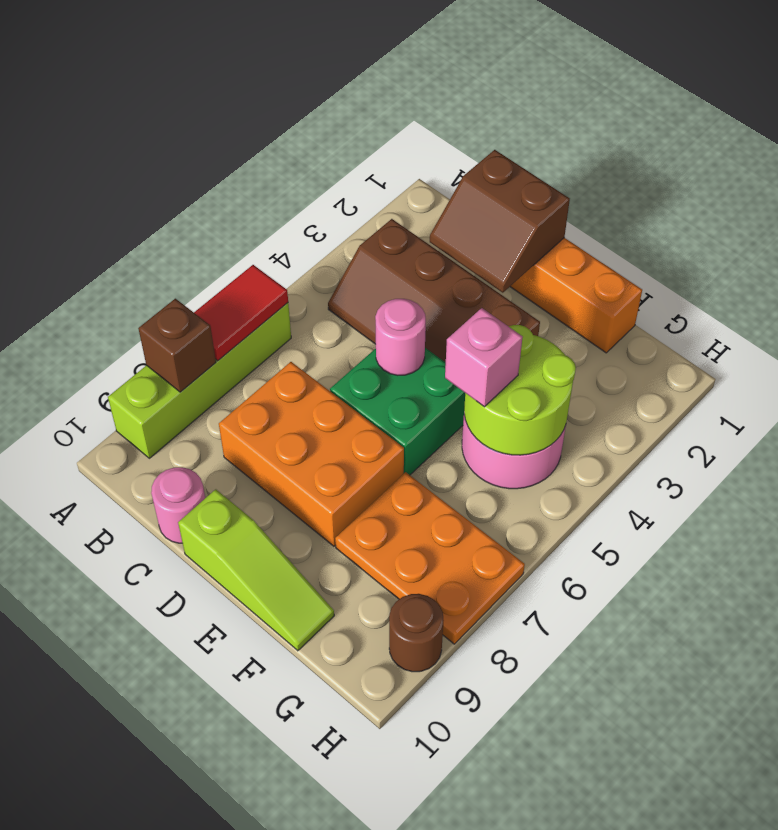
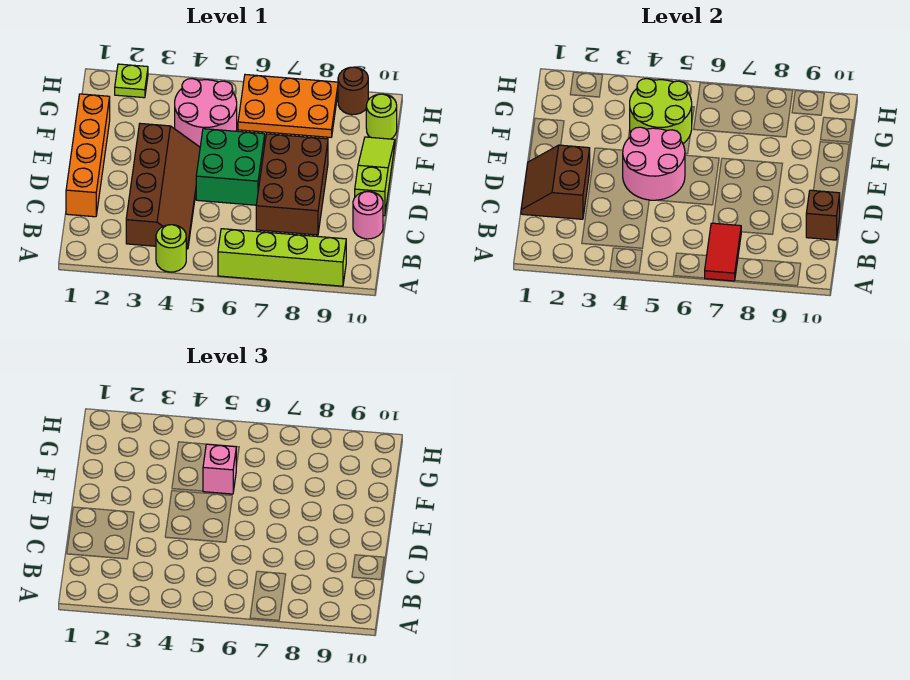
none -> lime 1x1 round brick [156,225,186,272]
red 1x2 tile [194,265,288,361] -> red 1x2 tile turned to [705,223,741,281]
brown 1x1 brick [138,299,216,392] -> brown 1x1 brick moved to [806,190,840,240]
brown 2x2 slope [430,150,570,293] -> brown 2x2 slope turned to [521,145,590,219]
orange 2x3 brick [219,362,404,546] -> brown 2x3 brick [256,134,328,235]
pink 1x1 round brick [375,299,426,375] -> pink 2x2 round brick [623,127,685,200]
orange 2x3 plate [335,472,525,644] -> orange 2x3 plate turned to [238,75,338,137]
none -> lime 1x1 round brick [366,94,397,139]
none -> lime 1x1 plate [115,64,148,98]

